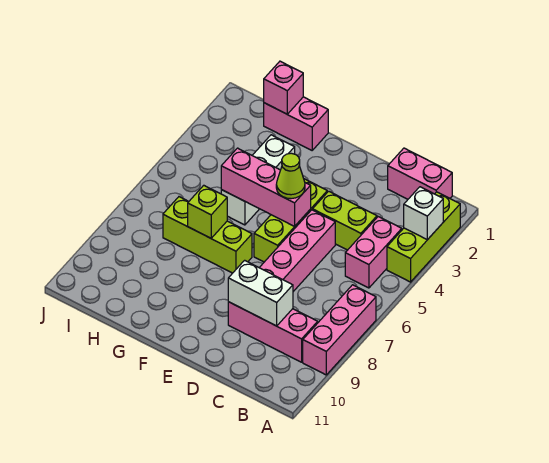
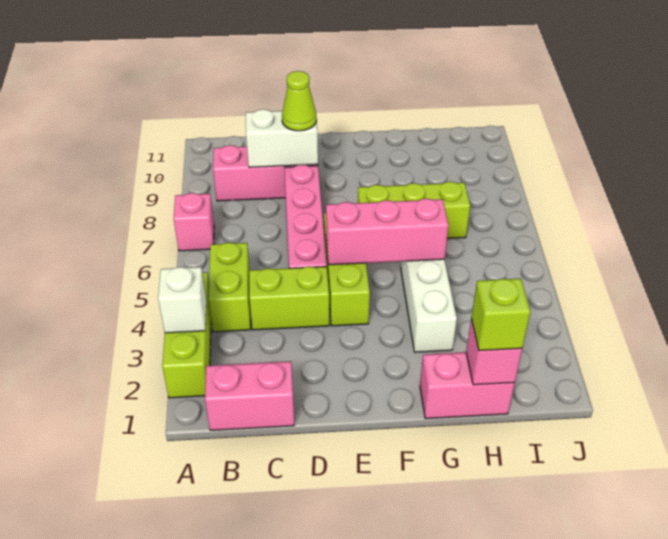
pink 1x3 brick [303,285,376,375] -> pink 1x1 brick [174,193,214,251]
pink 1x2 brick [345,217,402,288] -> lime 1x2 brick [208,243,251,332]
lime 1x1 cone [276,153,305,199] -> lime 1x1 cone moved to [282,71,317,131]
lime 1x1 brick [188,185,227,238] -> lime 1x1 brick moved to [471,279,530,351]

